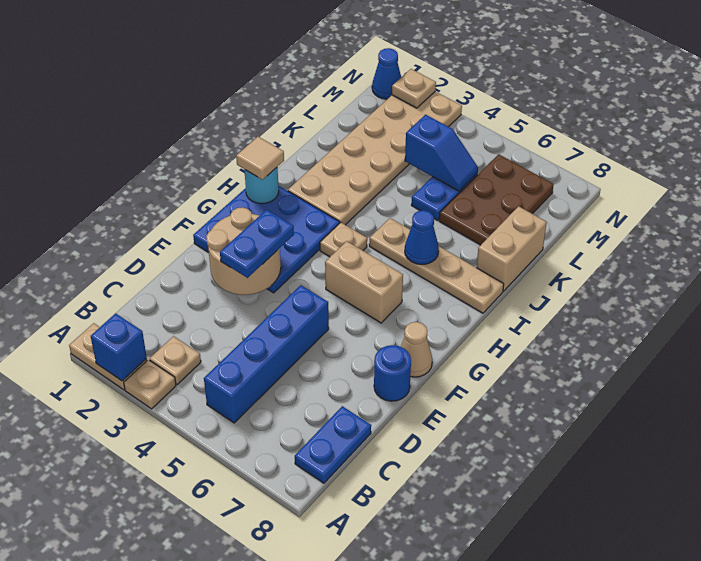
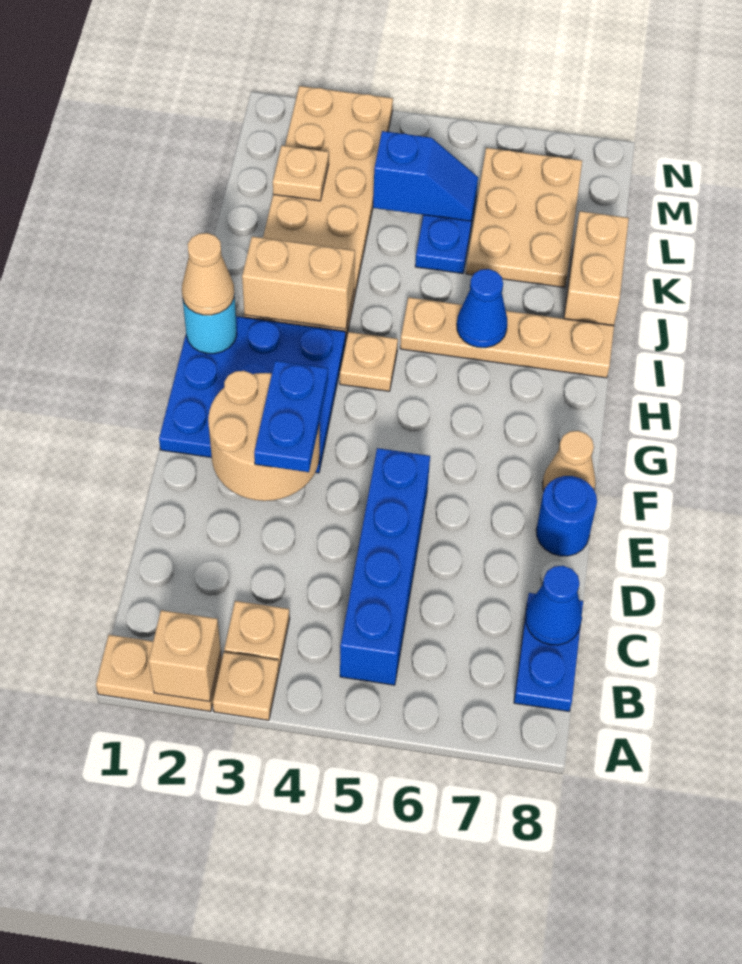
blue 1x1 brick [91,313,147,381] -> tan 1x1 brick [149,610,221,701]
tan 1x2 brick [325,241,403,323] -> tan 1x2 brick moved to [242,236,355,329]
tan 1x1 tile [236,137,284,180] -> tan 1x1 cone [182,233,234,315]
brown 2x3 plate [439,154,554,245] -> tan 2x3 plate [466,148,582,287]
blue 1x1 cone [372,48,401,99] -> blue 1x1 cone moved to [526,566,582,645]
tan 1x1 plate [392,69,436,108] -> tan 1x1 plate moved to [273,145,329,201]

